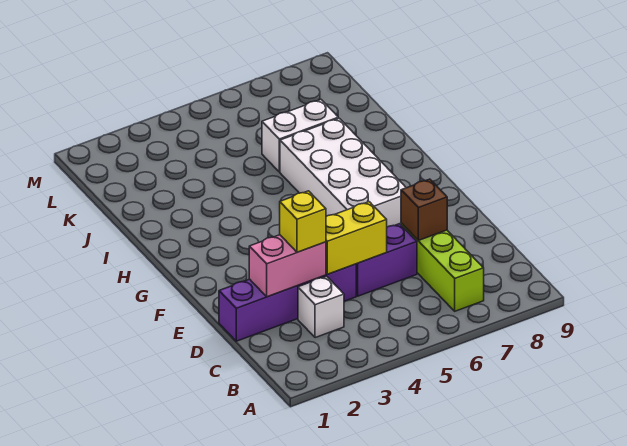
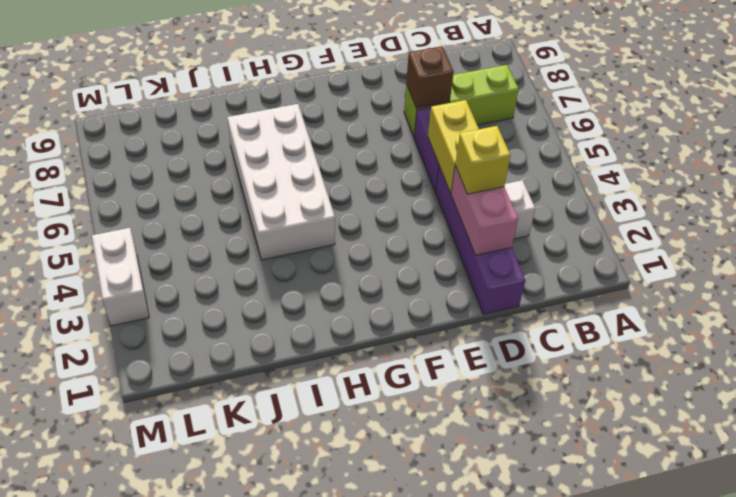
white 2x4 brick [280,118,406,227] -> white 2x4 brick turned to [227,104,335,260]
white 1x2 brick [262,100,338,172] -> white 1x2 brick moved to [92,228,149,326]

